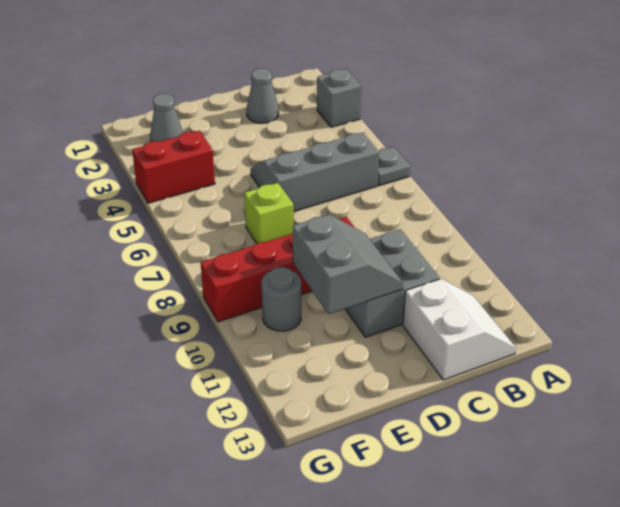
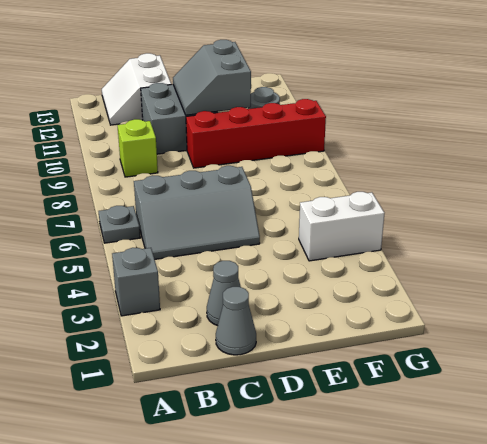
lime 1x1 brick [244,183,293,243] -> lime 1x1 brick moved to [117,119,158,177]
grey 1x1 cone [150,94,183,142] -> grey 1x1 cone moved to [216,287,256,355]
red 1x2 brick [132,131,215,203] -> white 1x2 brick [299,192,384,261]

